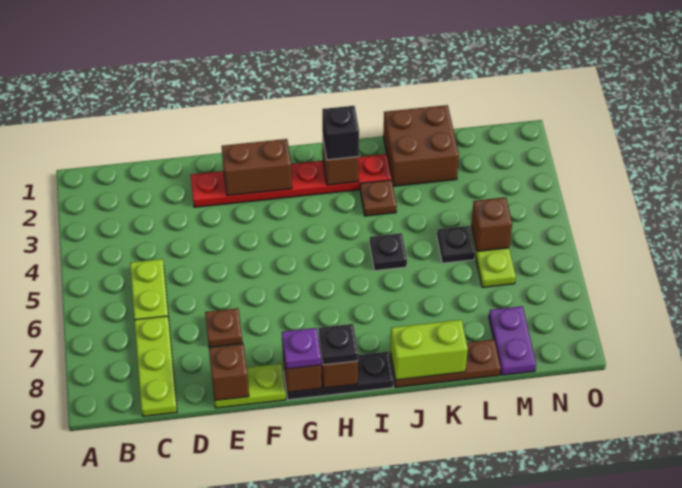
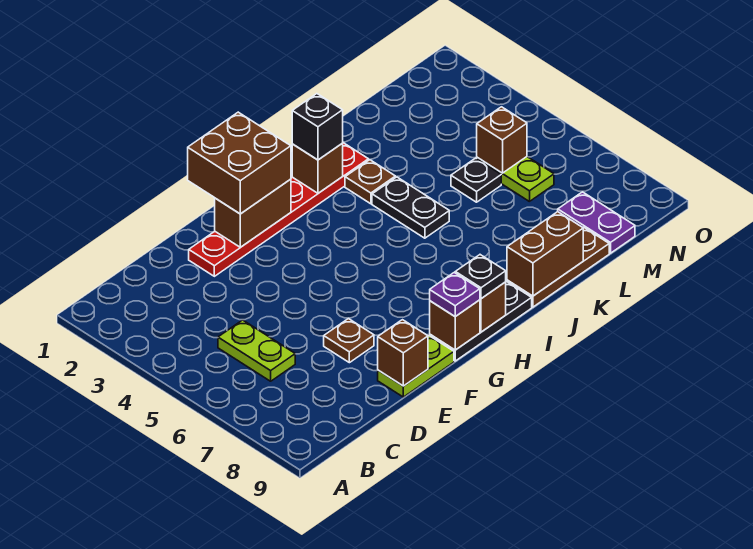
lime 1x3 plate [134,316,177,416] -> none
black 1x1 plate [370,233,407,271] -> black 1x2 plate [372,177,449,238]
lime 1x2 brick [390,320,468,380] -> brown 1x2 brick [507,212,583,296]
brown 2x2 brick [383,105,459,186] -> brown 2x2 brick moved to [188,112,291,214]

